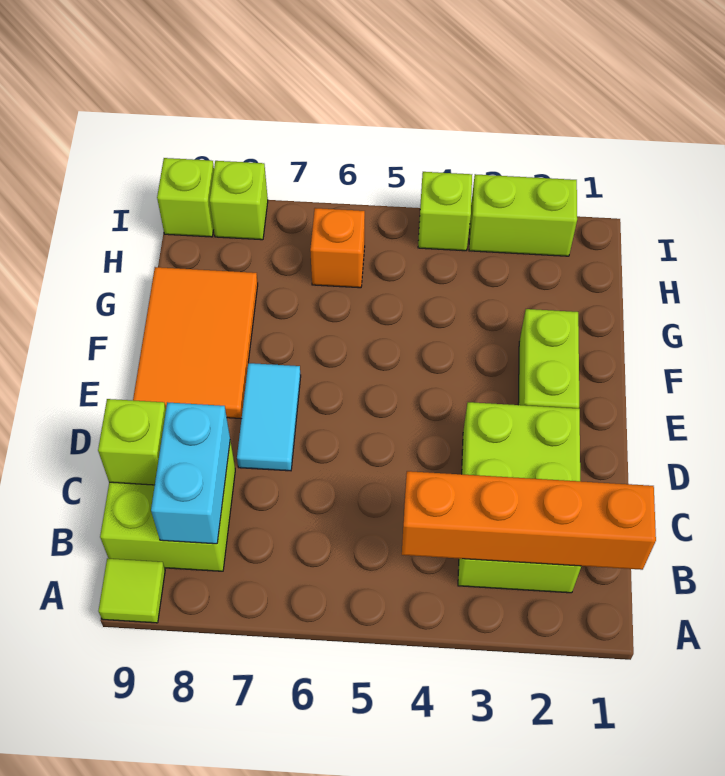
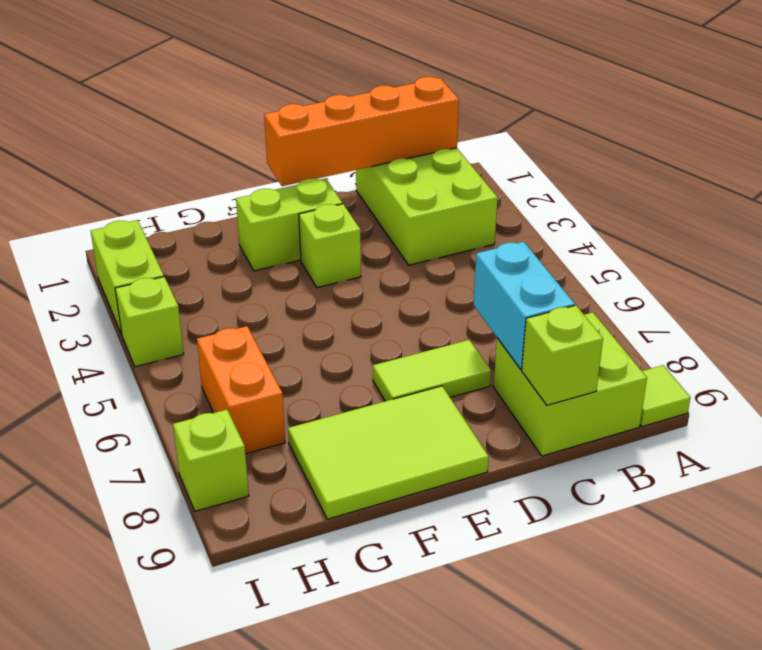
orange 1x4 brick [402,471,656,570] -> orange 1x4 brick turned to [264,77,459,186]
lime 2x3 brick [458,402,581,593] -> lime 2x3 brick turned to [356,148,498,265]
cyan 1x2 brick [151,402,230,544] -> cyan 1x2 brick turned to [474,242,575,369]
cyan 1x2 tile [237,363,301,471] -> lime 1x2 tile [373,340,491,401]
orange 2x3 tile [133,267,258,419] -> lime 2x3 tile [288,386,489,519]
orange 1x1 brick [310,208,365,288] -> orange 1x2 brick [197,326,285,454]
lime 1x1 brick [157,158,214,237] -> lime 1x1 brick moved to [299,204,361,288]

